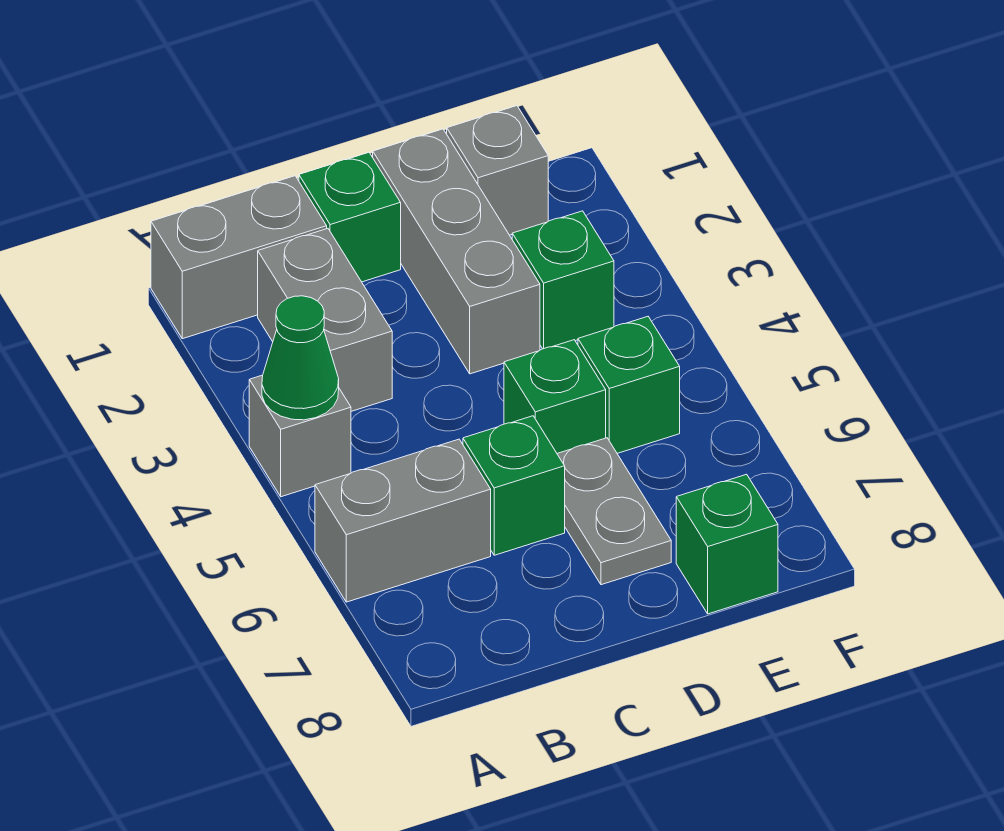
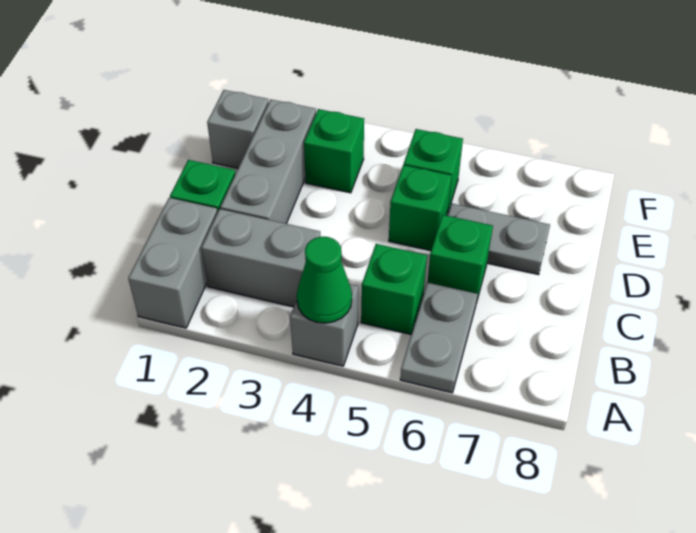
grey 1x2 brick [315,439,491,602] -> grey 1x2 plate [400,282,478,393]
grey 1x3 brick [373,129,540,374] -> grey 1x3 brick turned to [220,100,316,224]
green 1x1 brick [676,474,778,614] -> green 1x1 brick moved to [361,244,427,334]

